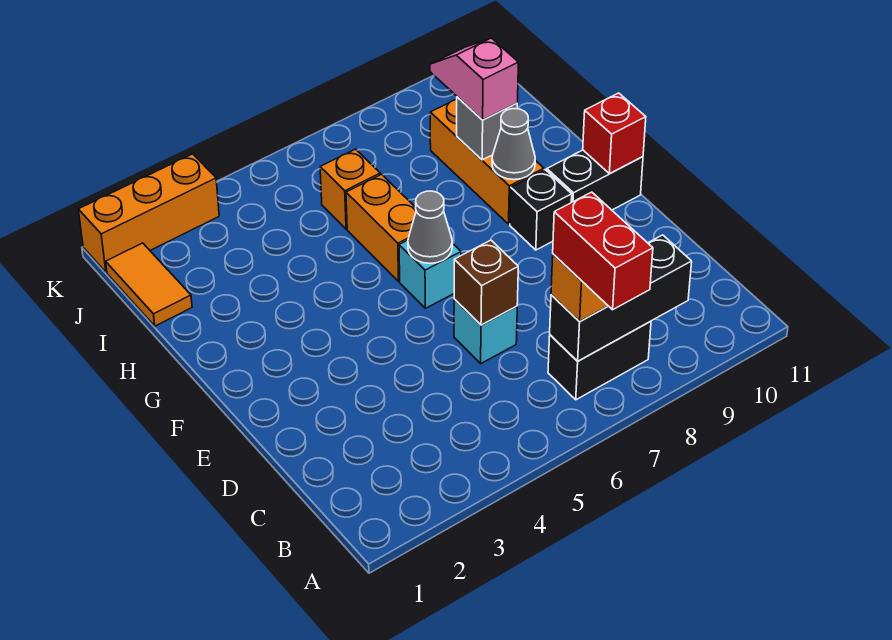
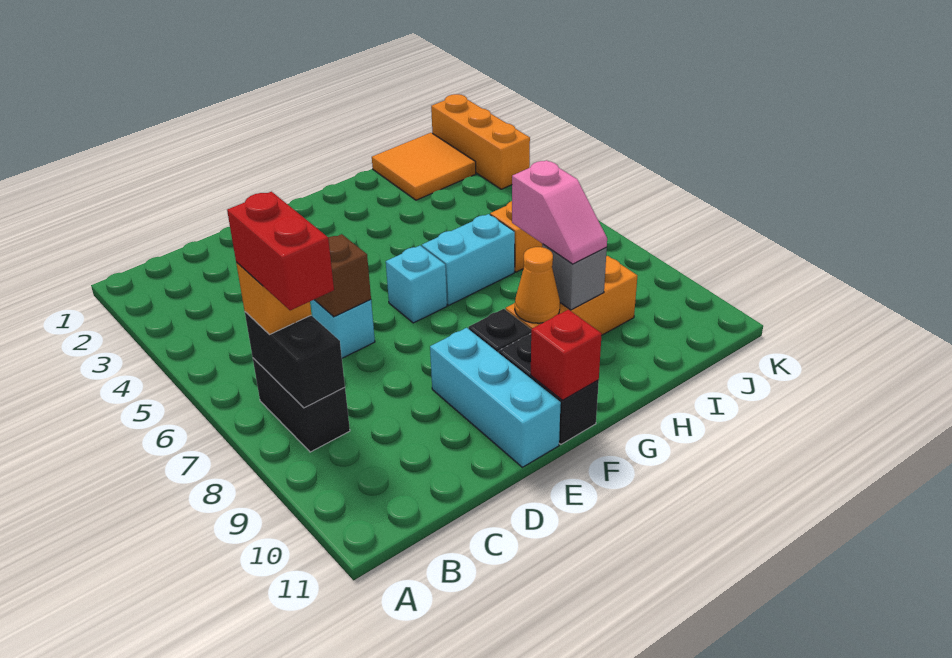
red 1x2 brick [553,192,653,310] -> red 1x2 brick turned to [227,192,334,310]
black 1x3 brick [550,235,692,361] -> black 1x2 brick [245,312,345,408]
none -> cyan 1x3 brick [430,328,561,467]
grey 1x1 cone [408,191,452,263] -> none
orange 1x2 brick [346,174,416,281] -> cyan 1x2 brick [422,214,515,305]
grey 1x1 cone [492,109,535,180] -> orange 1x1 cone [515,247,560,323]
pink 1x2 slope [430,38,518,120] -> pink 1x2 slope turned to [512,160,607,264]
orange 1x2 tile [106,243,192,326] -> orange 2x2 tile [372,133,476,200]

